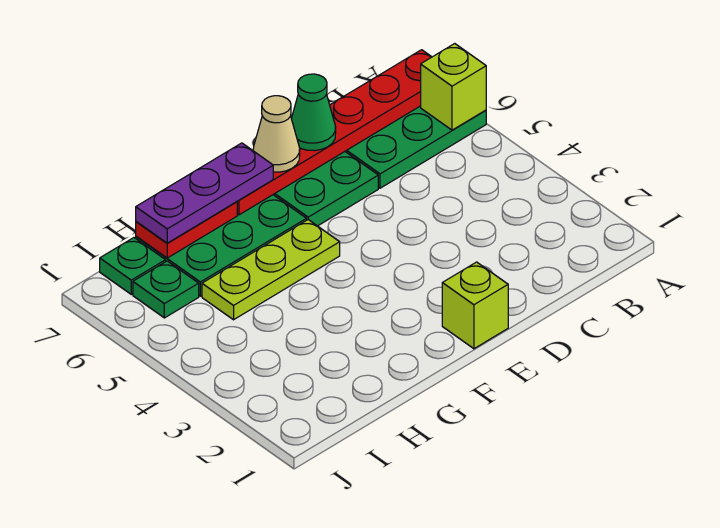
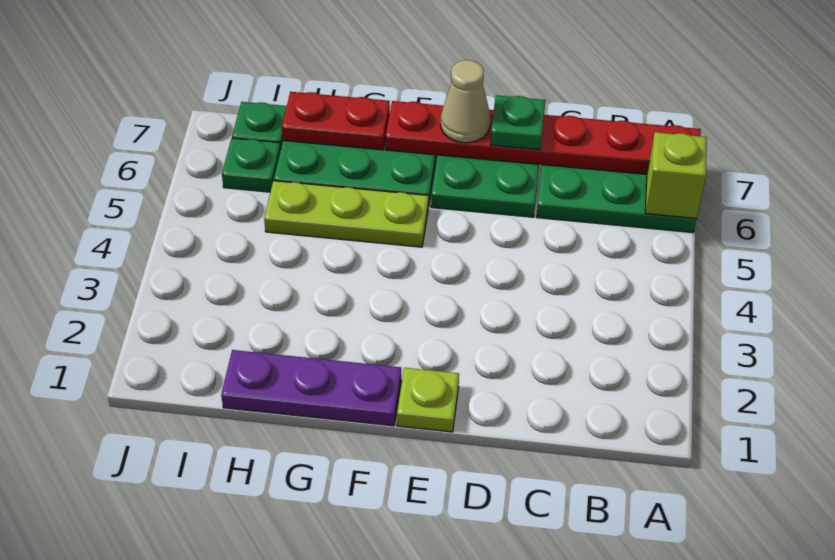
green 1x1 cone [291,74,336,151] -> green 1x1 plate [490,95,545,150]
lime 1x1 brick [442,262,508,349] -> lime 1x1 plate [397,368,459,432]
purple 1x3 plate [136,143,273,243] -> purple 1x3 plate moved to [221,350,401,426]

